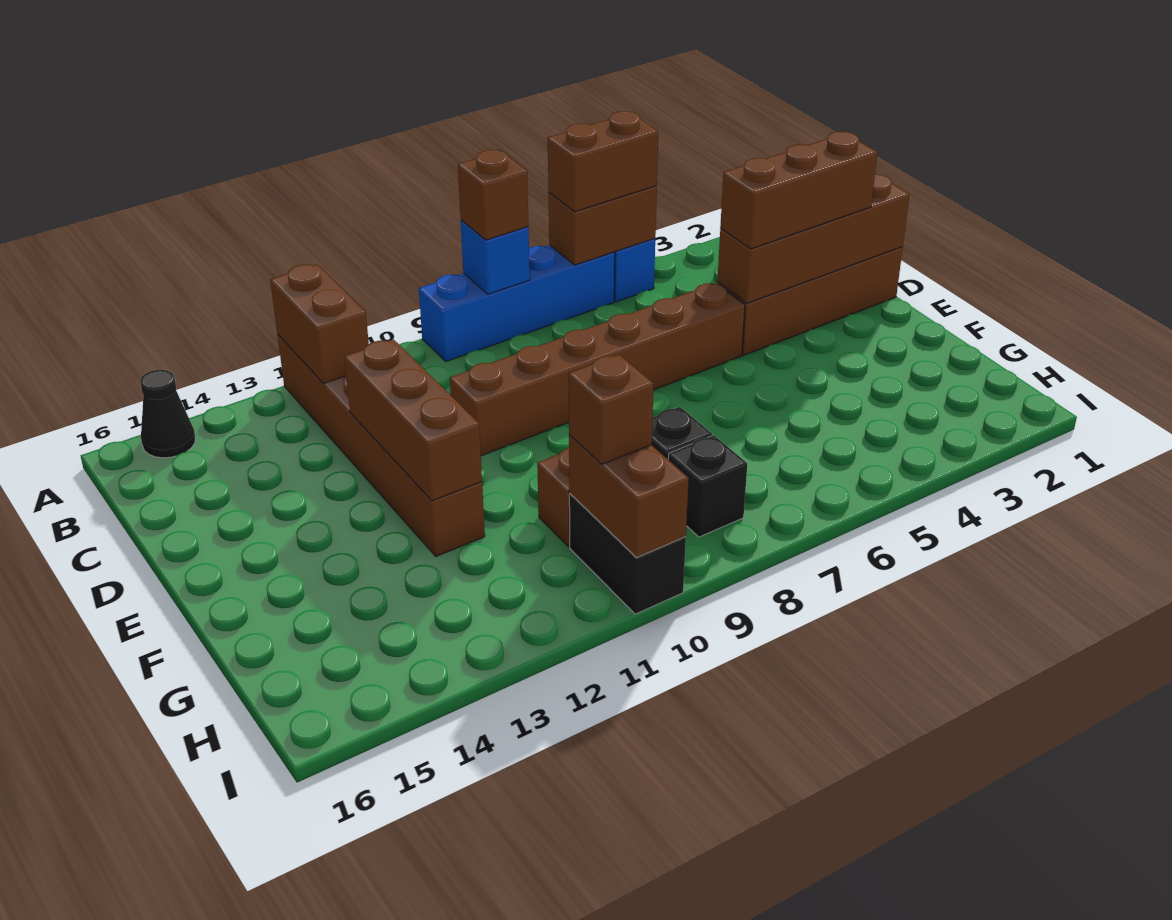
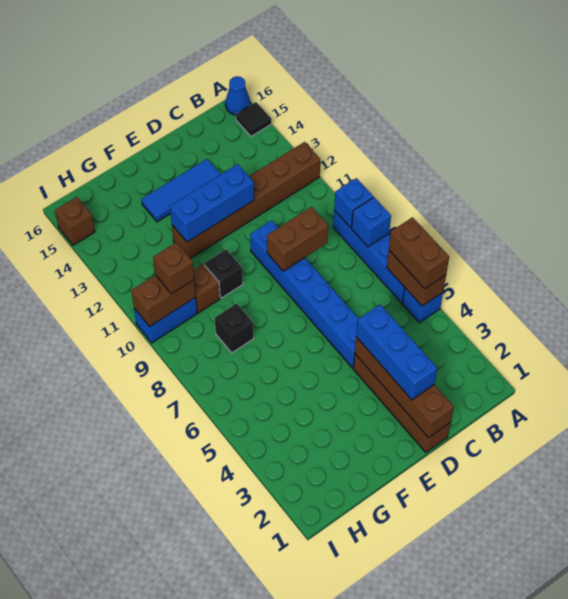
brown 1x1 brick [458,150,528,240] -> brown 1x1 brick moved to [55,197,95,245]
none -> blue 1x1 brick [334,178,373,228]
brown 1x2 brick [270,265,369,383] -> brown 1x2 brick moved to [267,207,328,271]
black 1x1 cone [140,370,195,458] -> black 1x1 tile [236,102,271,136]
none -> blue 1x1 cone [225,76,251,115]
brown 1x3 brick [720,132,877,249] -> blue 1x3 brick [356,304,437,400]
brown 1x6 brick [450,283,745,456] -> blue 1x6 brick [250,220,359,368]
brown 1x3 brick [344,339,482,501] -> blue 1x3 brick [170,164,254,242]
none -> blue 1x3 tile [141,159,221,222]
black 1x1 brick [668,435,747,537] -> black 1x1 brick moved to [204,249,243,298]
black 1x2 brick [569,494,686,614] -> blue 1x2 brick [134,297,197,343]

